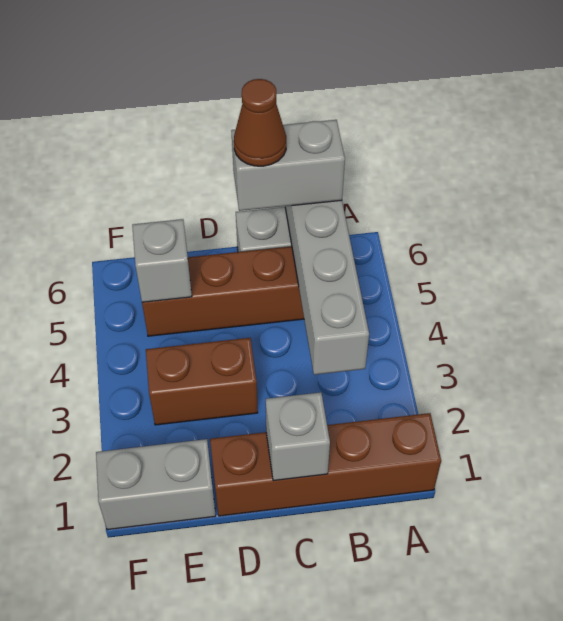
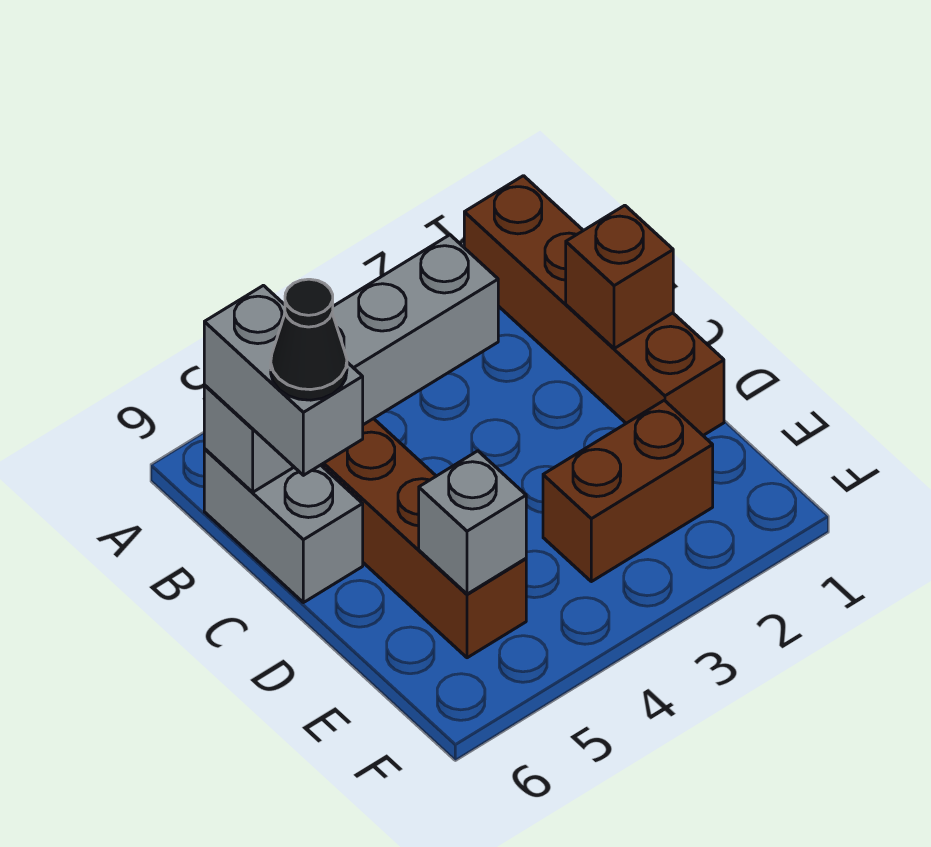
grey 1x1 brick [266,392,330,481] -> brown 1x1 brick [566,205,673,349]
brown 1x1 cone [234,79,286,166] -> black 1x1 cone [271,279,347,400]
brown 1x2 brick [146,338,258,425] -> brown 1x2 brick turned to [543,400,713,582]
grey 1x2 brick [96,439,216,530] -> none

